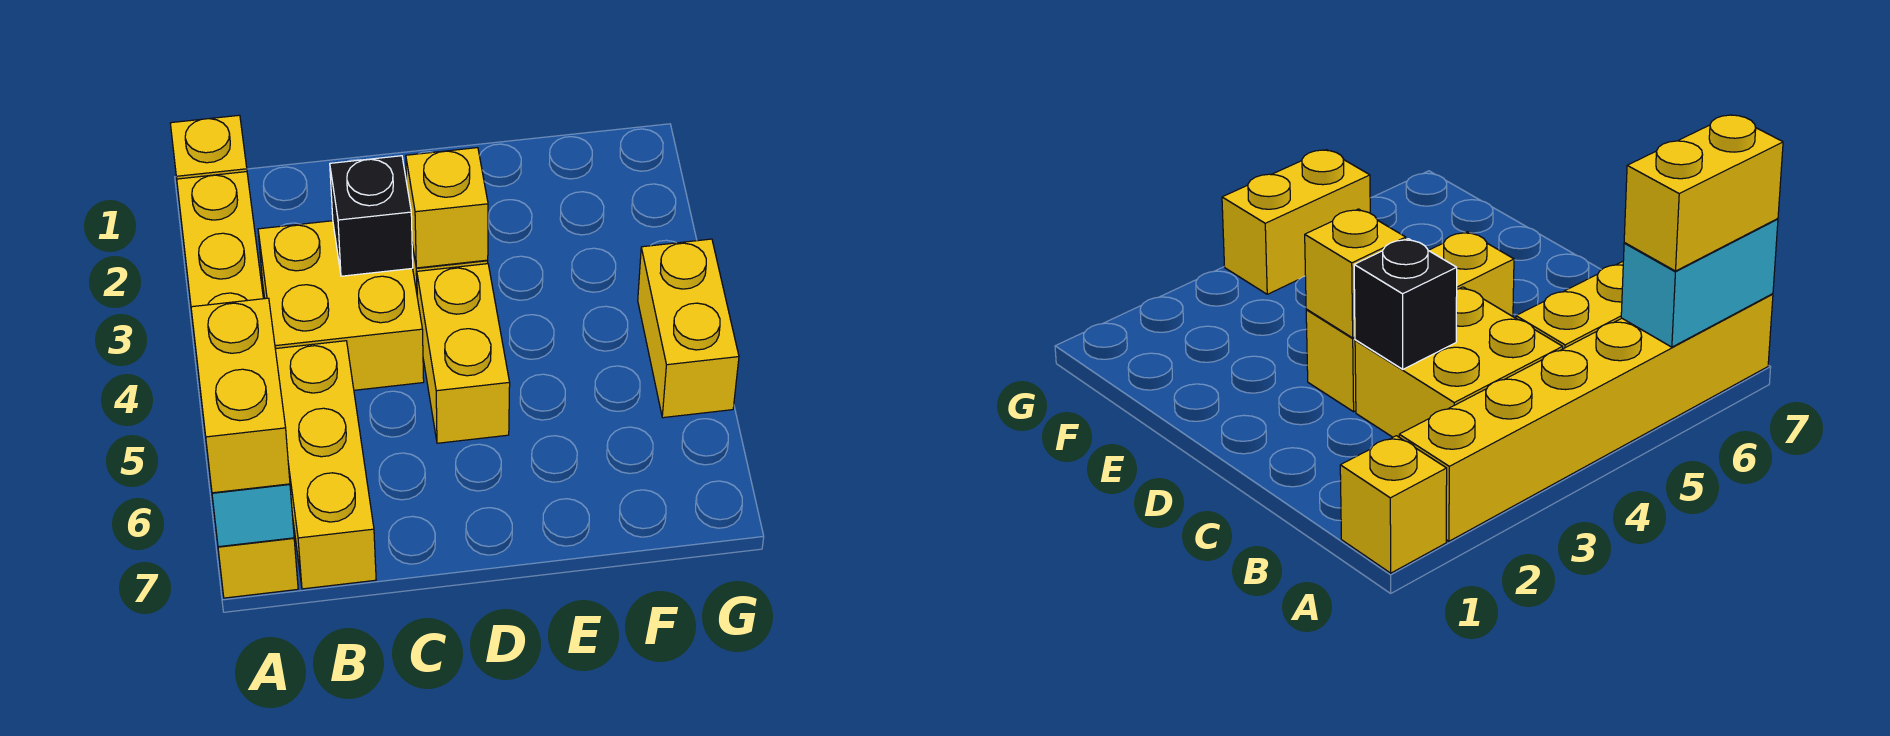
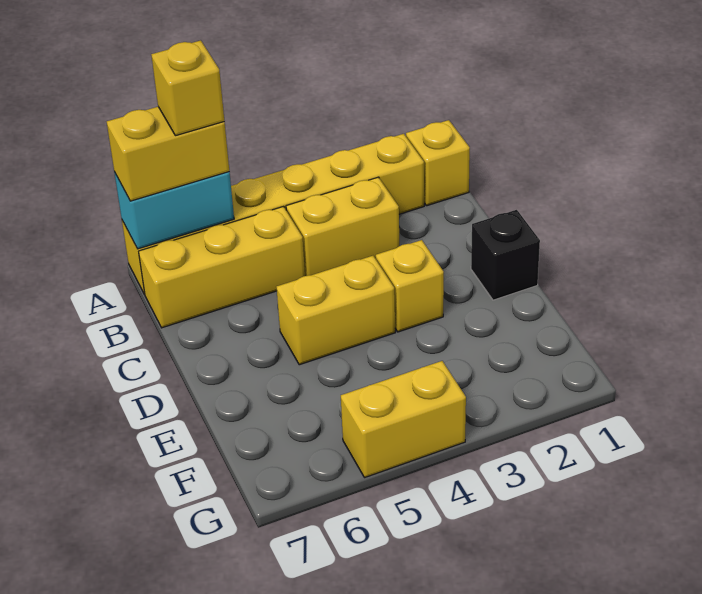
yellow 2x2 brick [258,221,424,390] -> yellow 1x2 brick [286,177,399,276]
black 1x1 brick [330,156,413,276] -> black 1x1 brick moved to [471,210,540,300]
yellow 1x1 brick [406,148,488,268] -> yellow 1x1 brick moved to [151,40,224,136]

